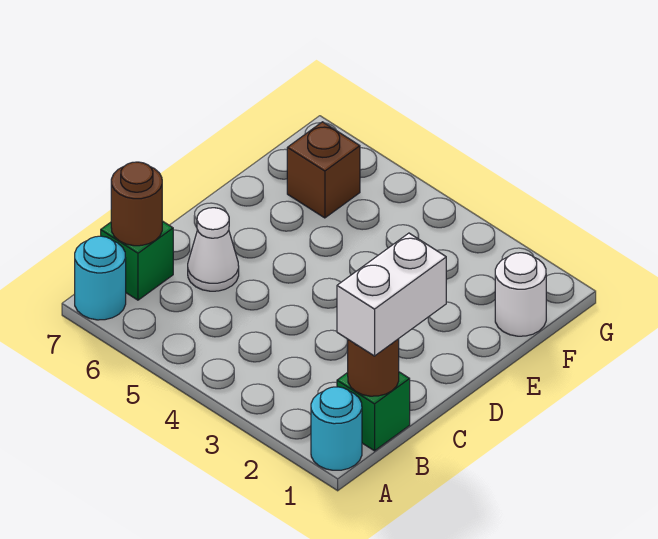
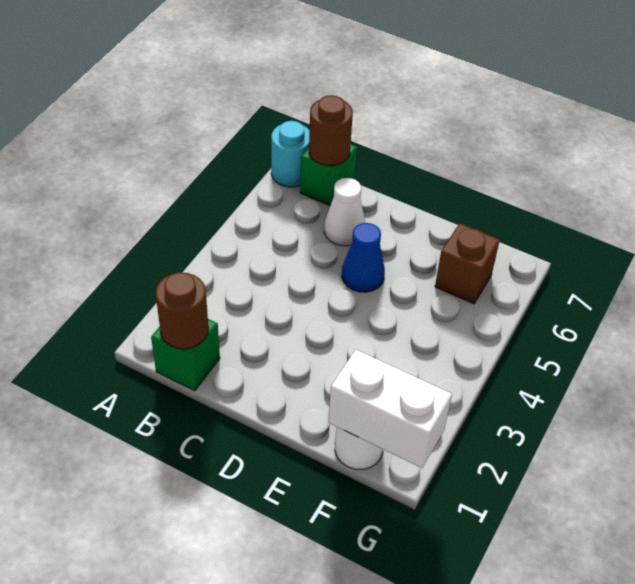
cyan 1x1 round brick [311,387,362,470] -> none
white 1x2 brick [337,233,446,356] -> white 1x2 brick moved to [328,350,452,468]
none -> blue 1x1 cone [342,223,385,292]

